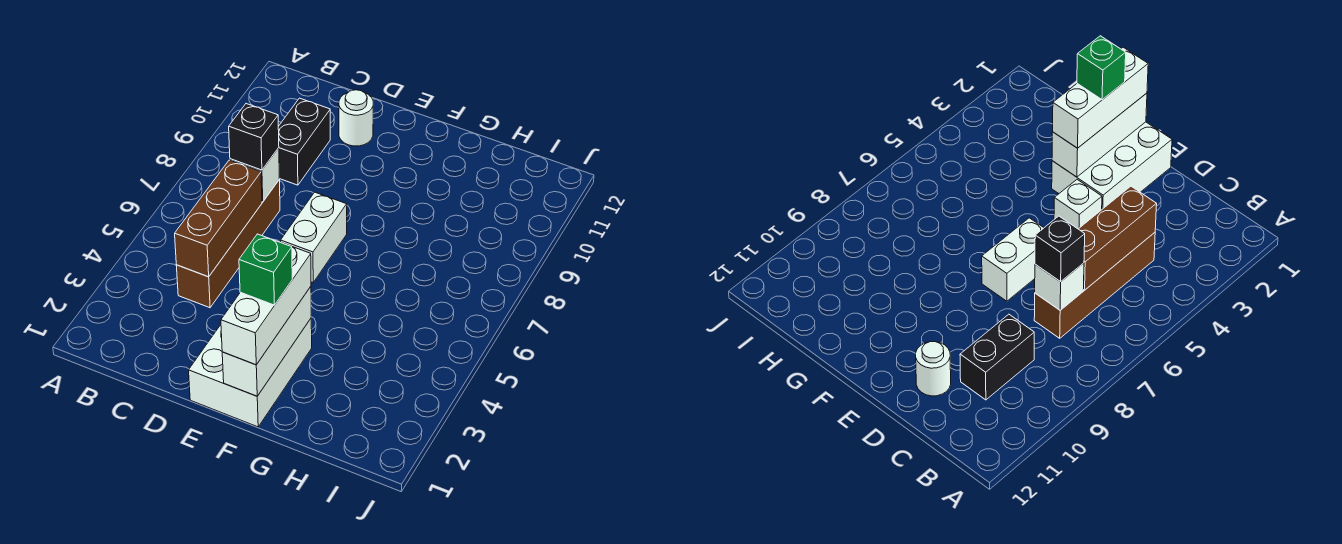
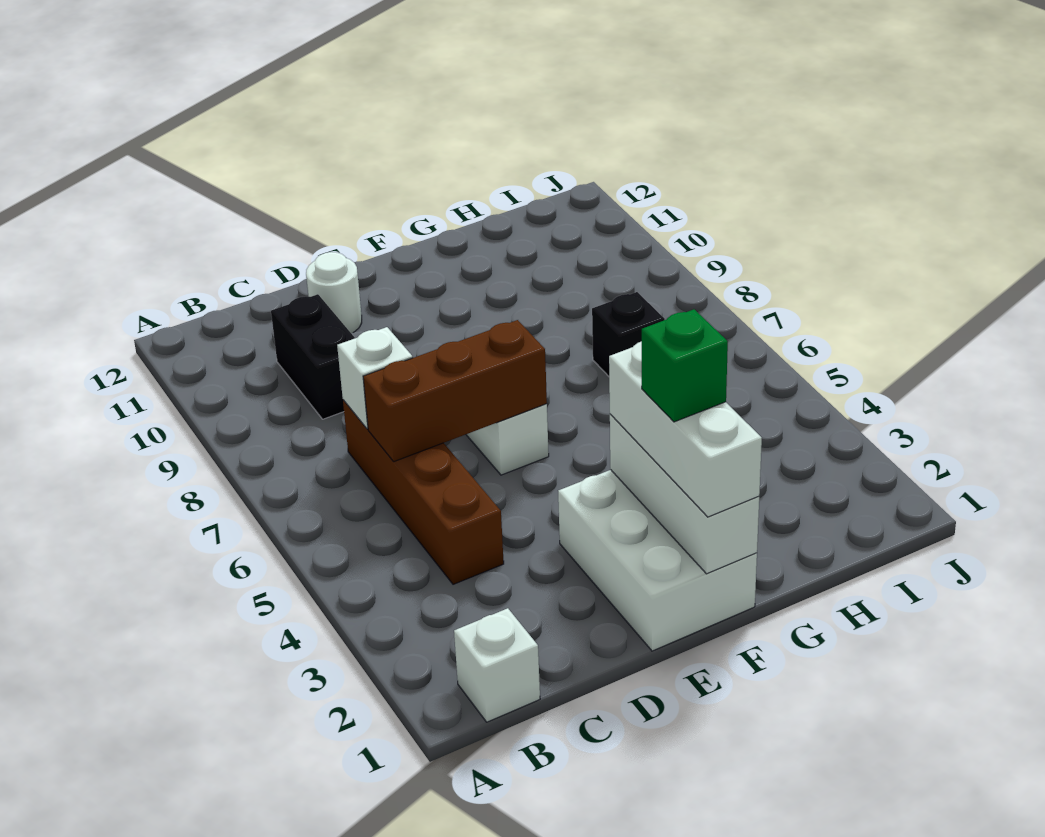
brown 1x3 brick [175,160,262,277] -> brown 1x3 brick turned to [363,320,547,462]
black 1x1 brick [229,104,279,170] -> black 1x1 brick moved to [592,292,665,376]
white 1x1 brick [1054,180,1102,229] -> white 1x1 brick moved to [454,608,540,722]

